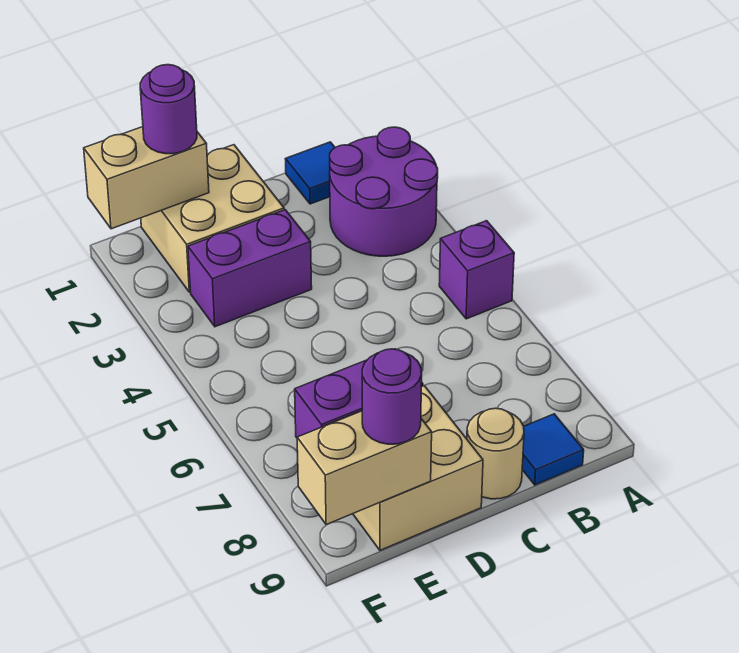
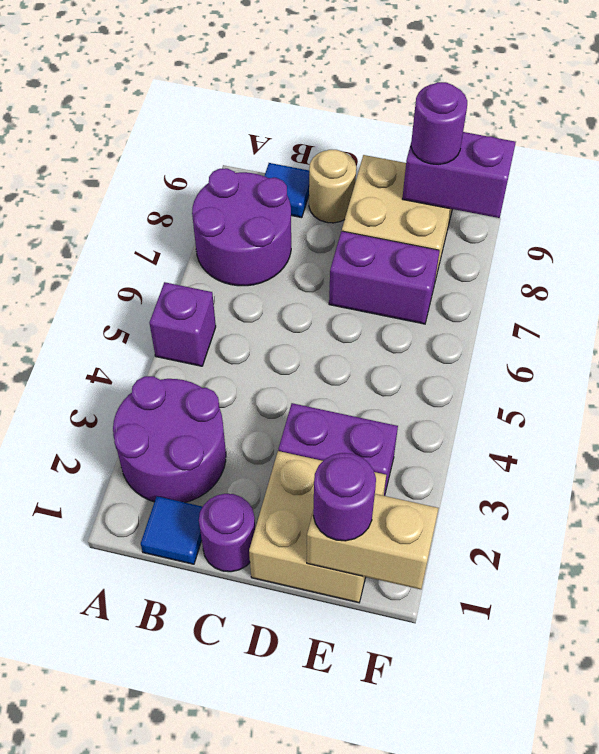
none -> purple 2x2 round brick [192,168,291,286]
none -> purple 1x1 round brick [199,494,255,572]
tan 1x2 brick [297,411,432,525] -> purple 1x2 brick [402,132,516,218]

